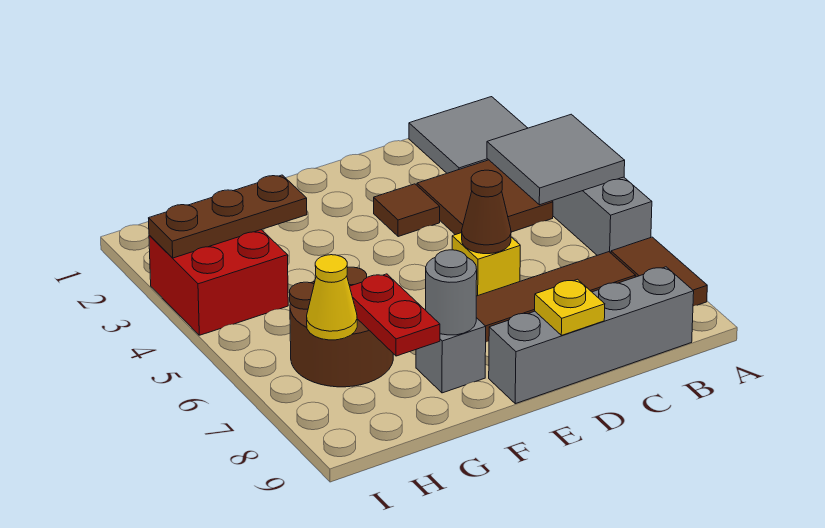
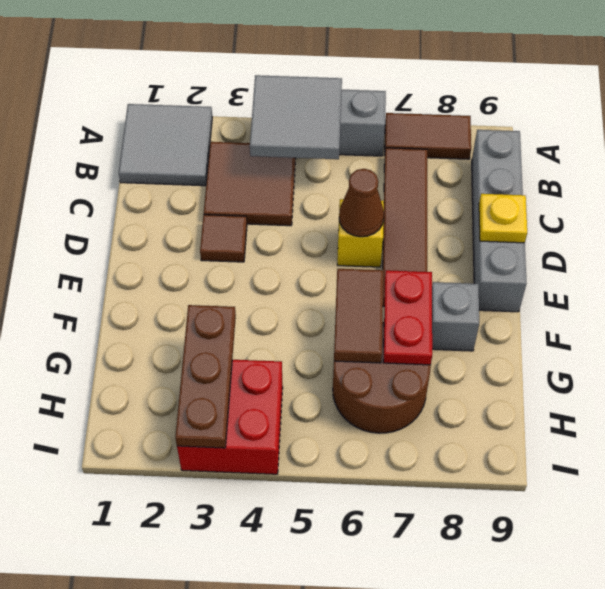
none -> brown 1x2 tile [334,269,383,363]
grey 1x1 round brick [426,250,477,335] -> none
red 1x2 plate [350,274,440,356] -> red 1x2 plate turned to [383,270,432,365]
yellow 1x1 cone [307,255,357,340] -> none

